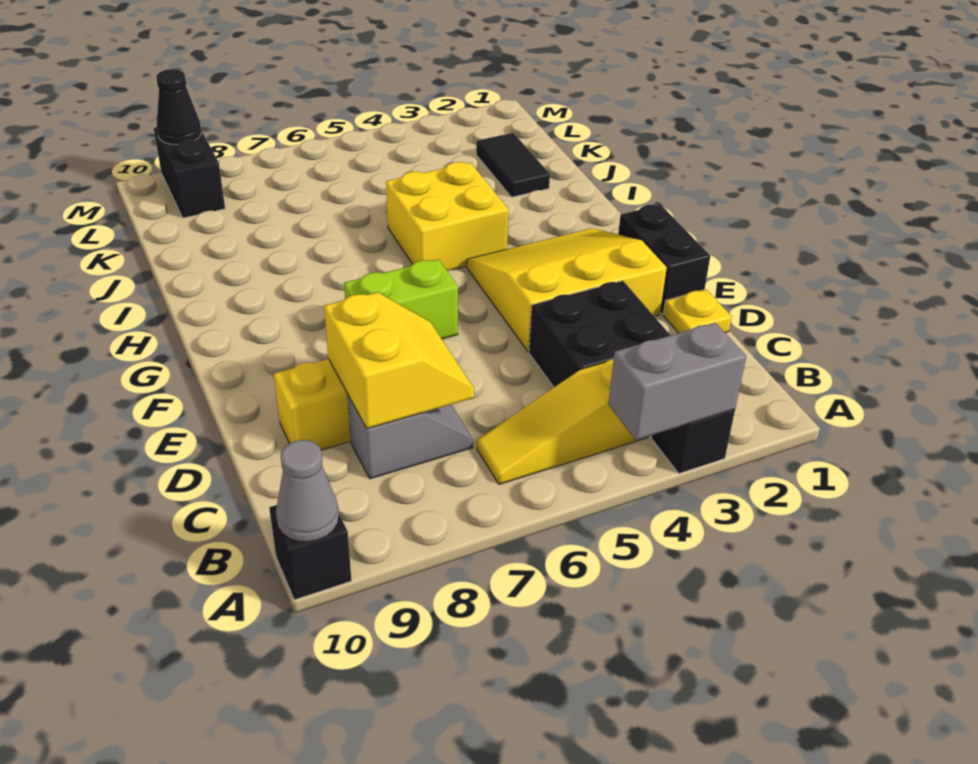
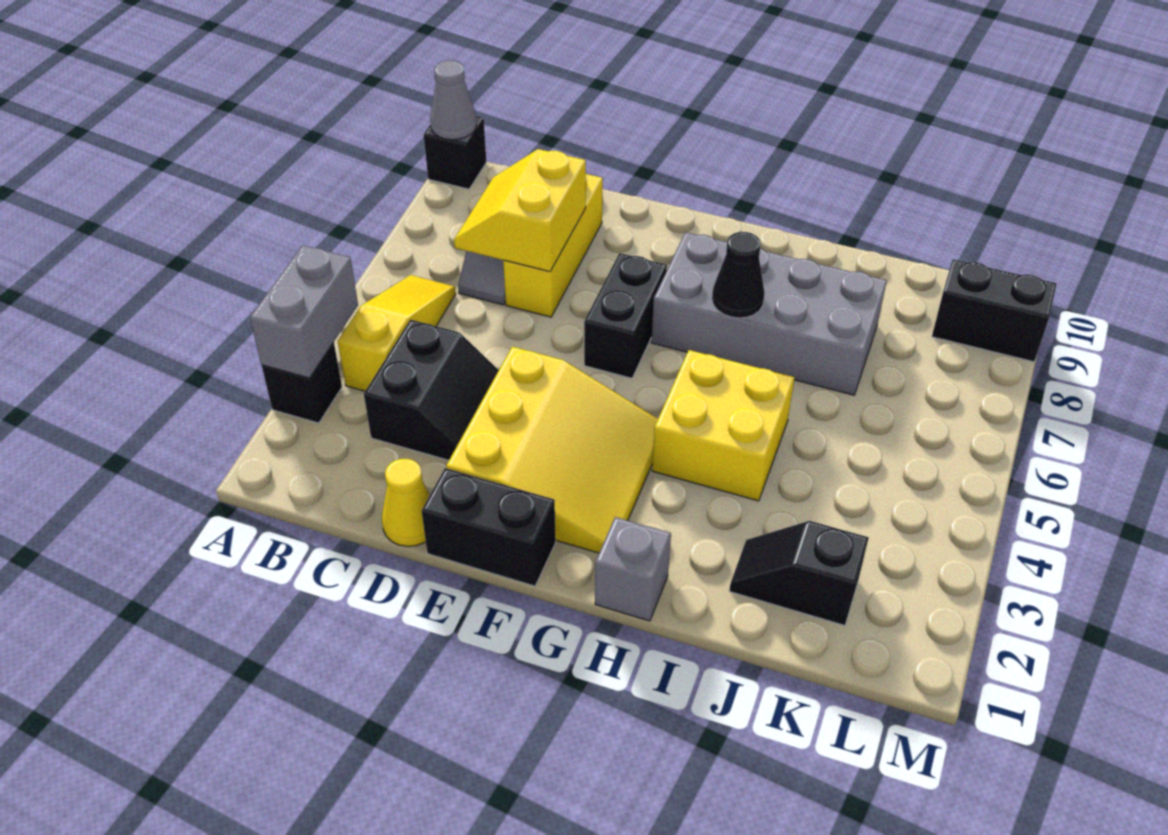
black 2x2 brick [529,281,670,387] -> black 2x2 slope [364,320,499,460]
yellow 2x2 slope [324,292,474,429] -> yellow 2x2 slope turned to [454,149,586,272]
yellow 1x1 plate [663,289,732,333] -> yellow 1x1 cone [382,459,430,546]
lime 1x2 brick [344,259,458,339] -> black 1x2 brick [584,253,667,378]
none -> grey 2x4 brick [651,232,887,395]
none -> grey 1x1 brick [595,517,671,621]
black 1x2 tile [476,133,550,197] -> black 1x2 slope [729,521,869,625]
black 1x1 cone [156,69,202,145] -> black 1x1 cone moved to [712,232,765,318]

